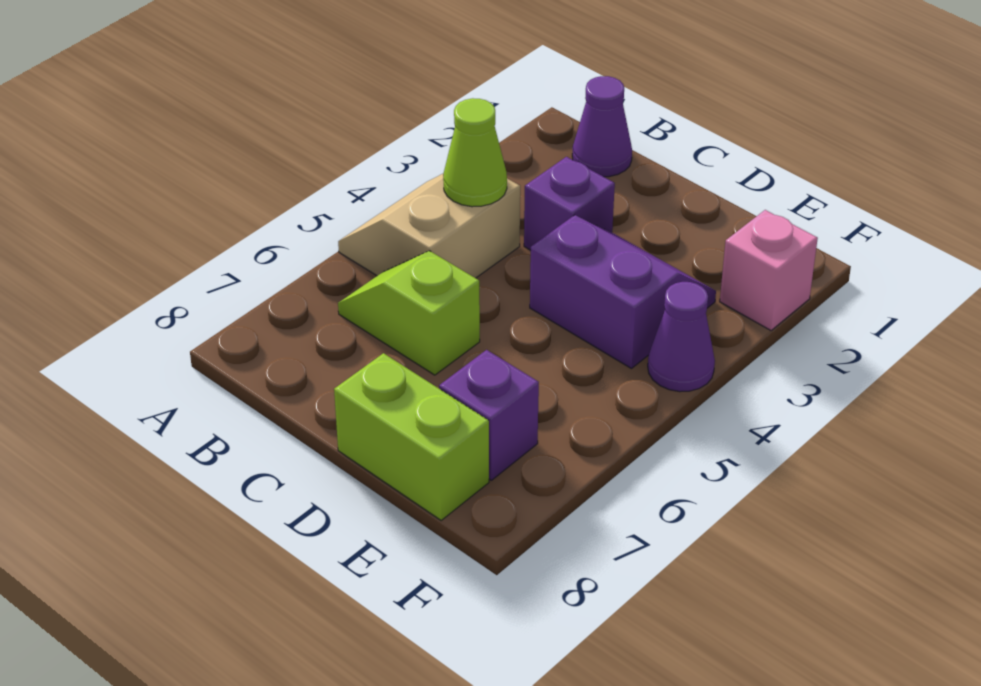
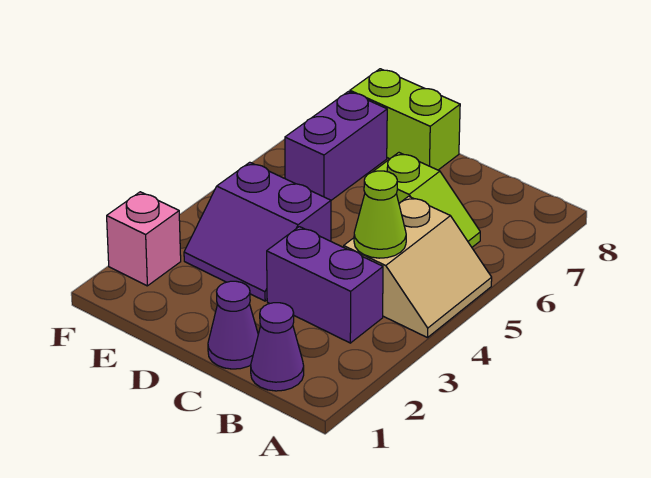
purple 1x1 brick [524,157,615,250] -> purple 1x2 brick [267,227,383,343]
purple 1x1 brick [439,350,539,480] -> purple 1x2 brick [285,92,387,200]
purple 1x1 cone [648,282,715,392] -> purple 1x1 cone moved to [208,281,258,369]

